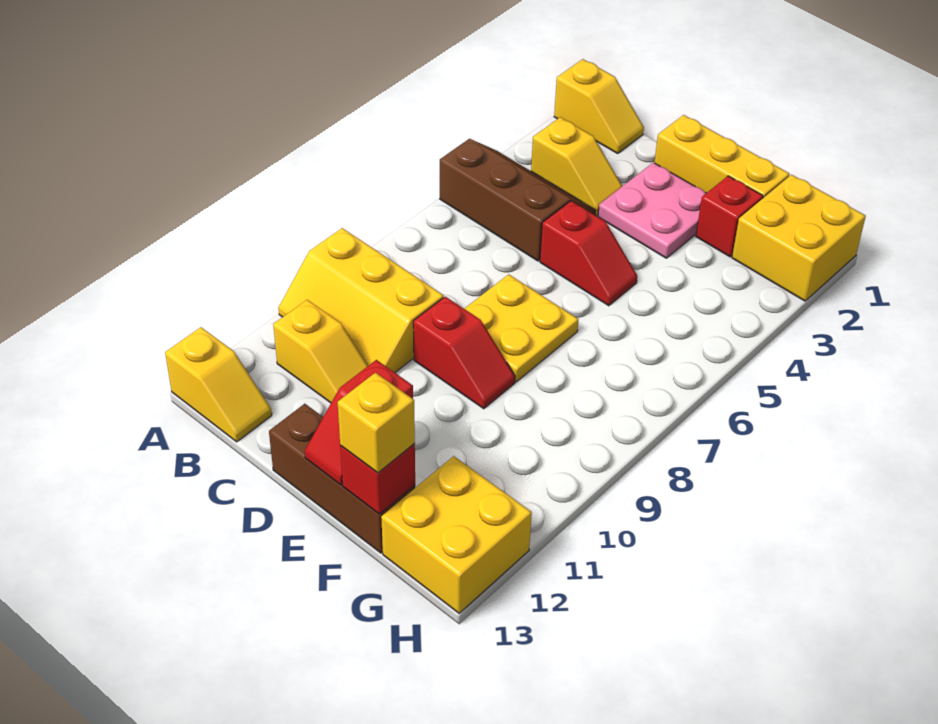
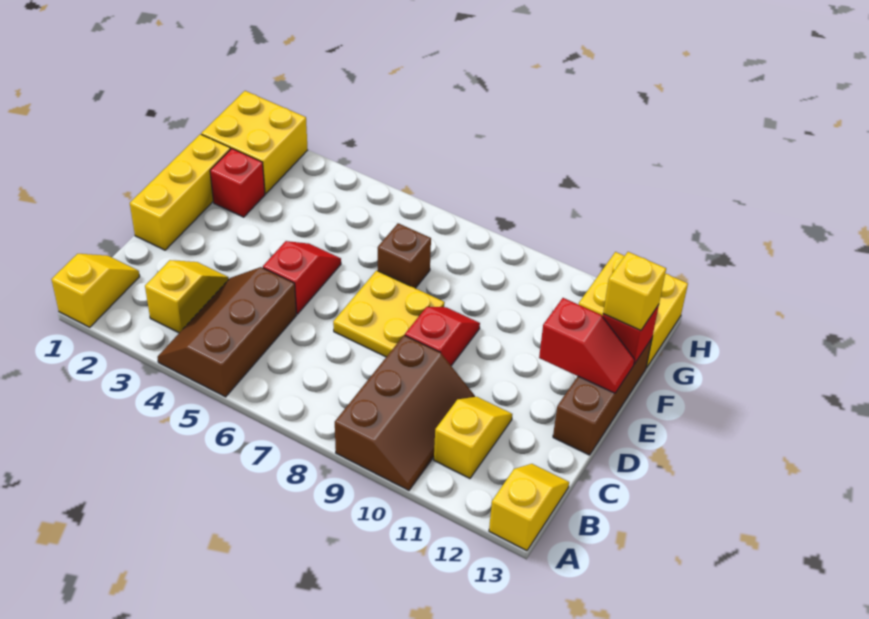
yellow 2x3 slope [278,228,444,372] -> brown 2x3 slope [335,335,475,490]
pink 2x2 plate [598,163,706,258] -> none
none -> brown 1x1 brick [378,223,431,288]

